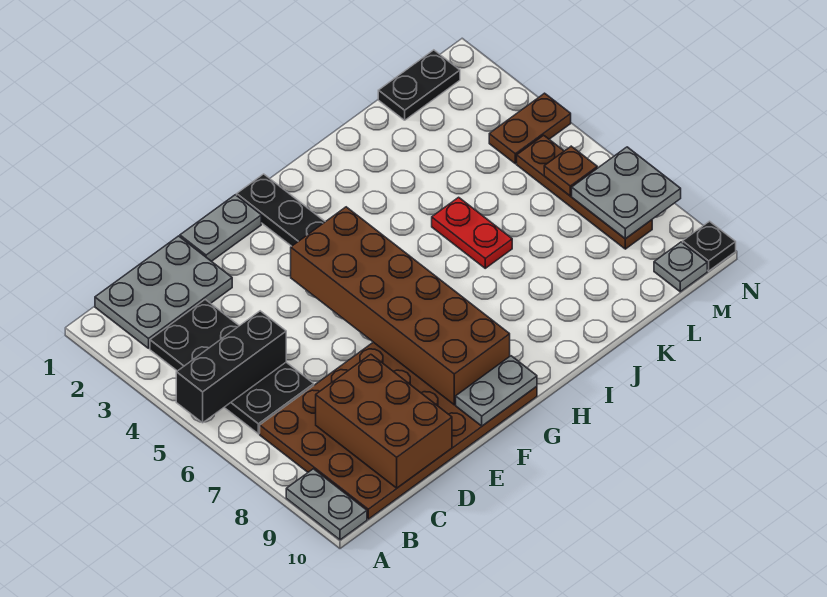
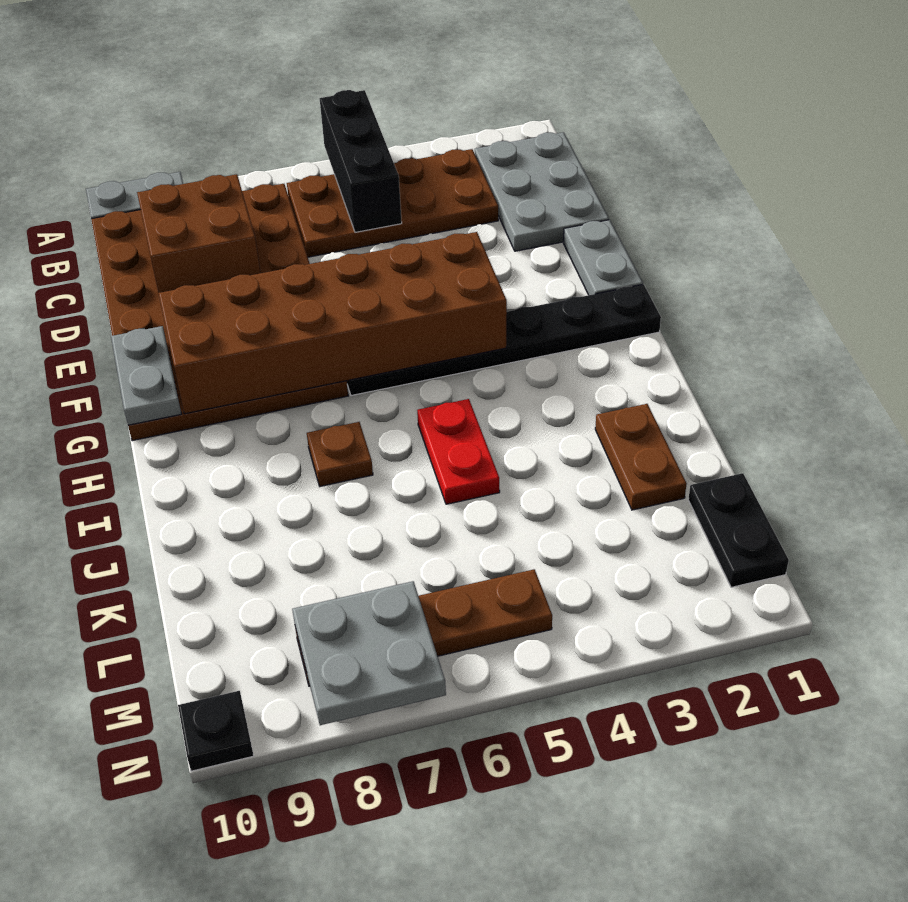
black 2x4 plate [150,300,314,434] -> brown 2x4 plate [287,149,498,257]
brown 2x3 brick [316,354,452,488] -> brown 2x2 brick [137,174,260,293]
red 1x2 plate [432,197,512,268] -> red 1x2 plate turned to [417,399,500,504]
brown 1x2 plate [489,93,571,164] -> brown 1x2 plate moved to [595,404,687,510]
brown 1x1 plate [544,146,597,196] -> brown 1x1 plate moved to [307,422,373,486]
grey 1x1 plate [654,242,707,292] -> none

